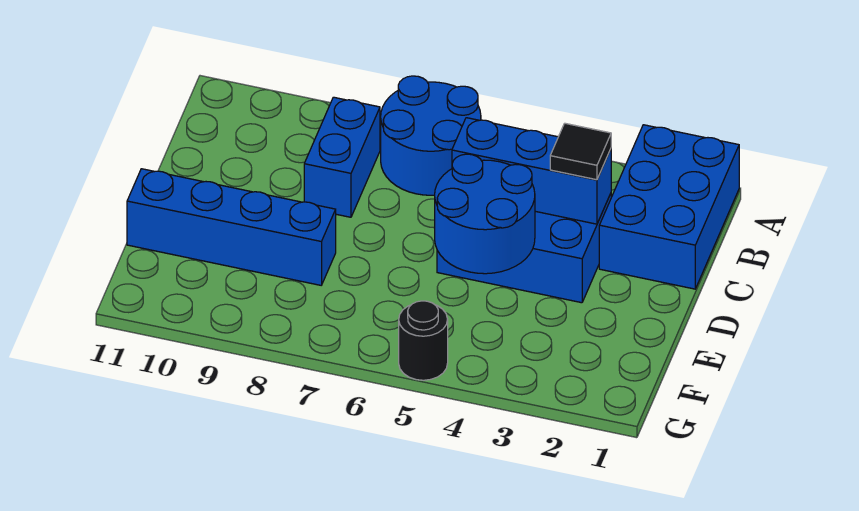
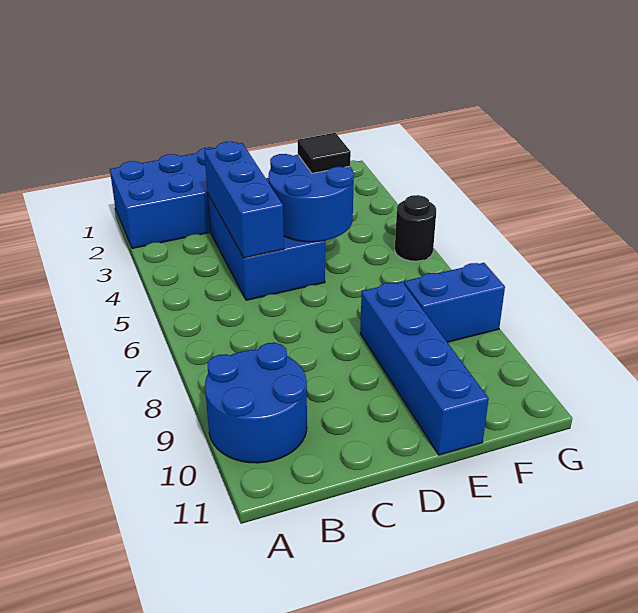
blue 2x2 round brick [381,76,481,195] -> blue 2x2 round brick moved to [205,343,307,463]
blue 1x2 brick [304,97,380,217] -> blue 1x2 brick moved to [404,263,505,342]
black 1x1 tile [550,123,611,180] -> black 1x1 tile moved to [297,133,351,173]

